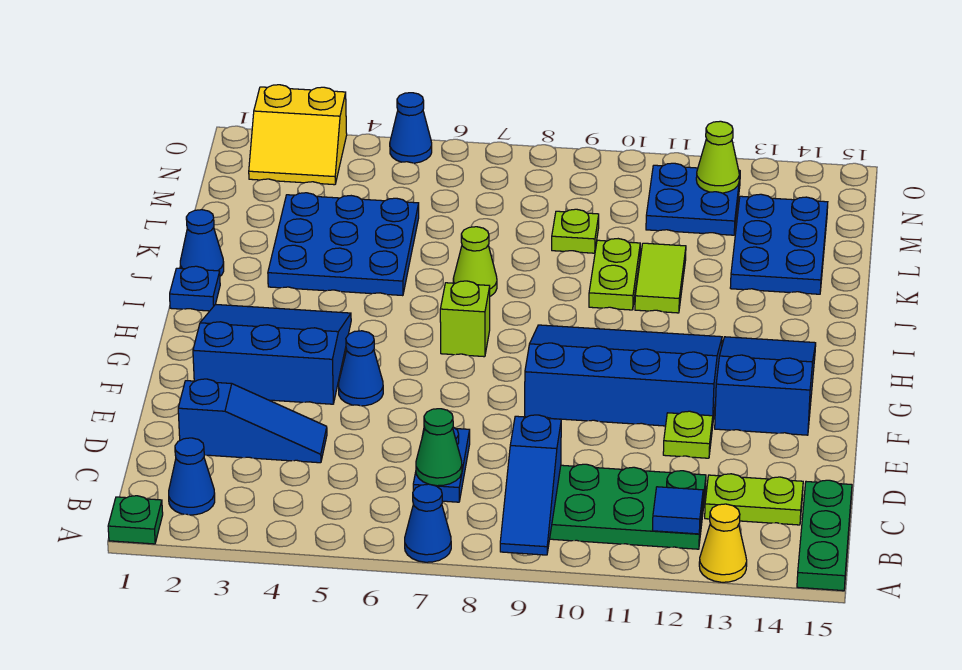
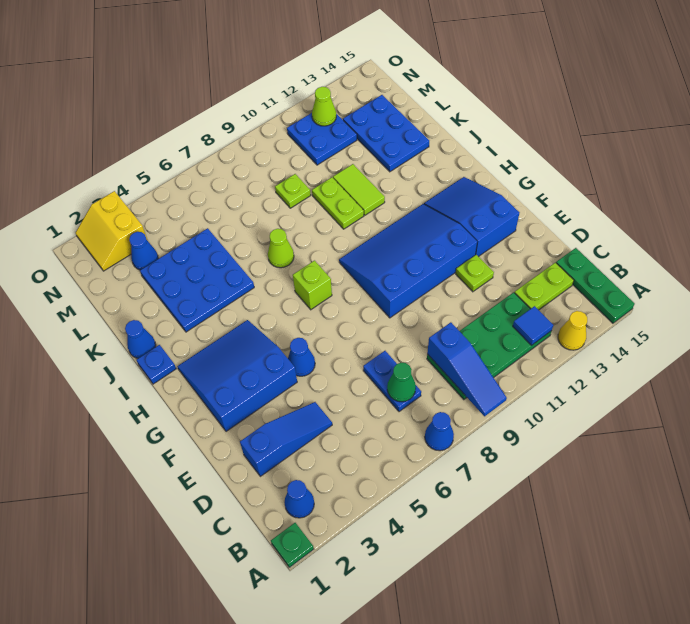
yellow 2x2 slope [249,85,347,185] -> yellow 2x2 slope turned to [76,191,148,271]
blue 1x1 cone [390,93,432,163] -> blue 1x1 cone moved to [129,232,158,270]

